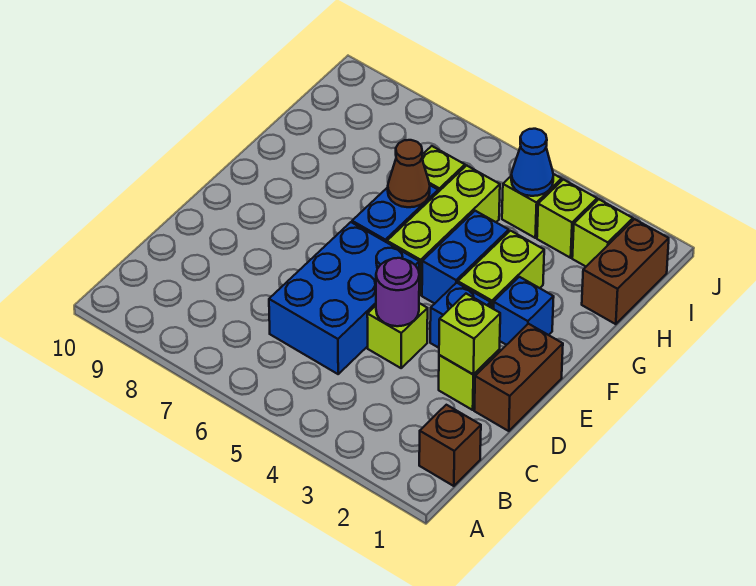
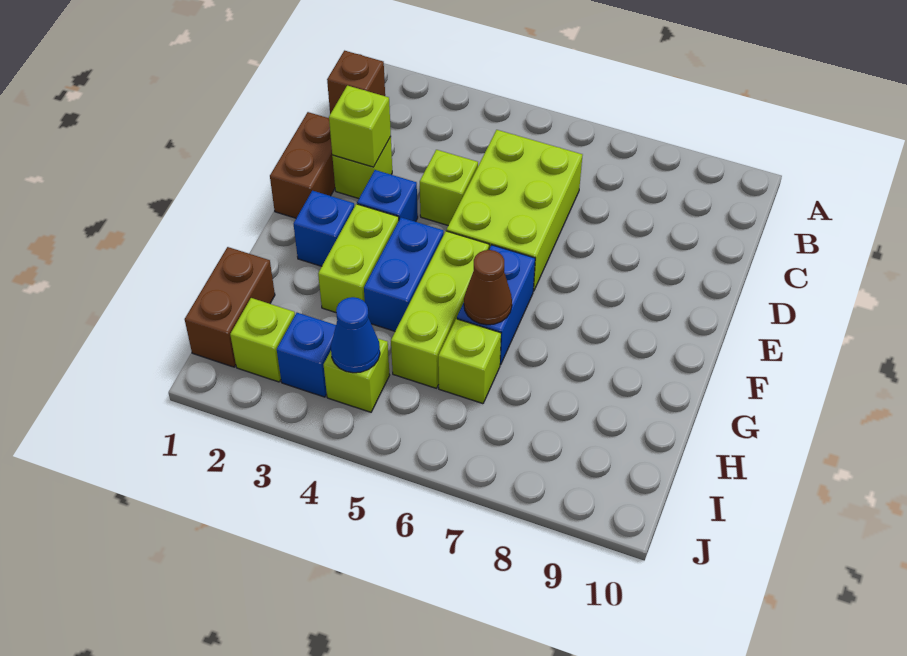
blue 2x3 brick [269,222,419,374] -> lime 2x3 brick [447,130,583,291]
purple 1x1 round brick [376,258,419,326] -> none
lime 1x1 brick [537,180,597,258] -> blue 1x1 brick [277,313,336,397]

